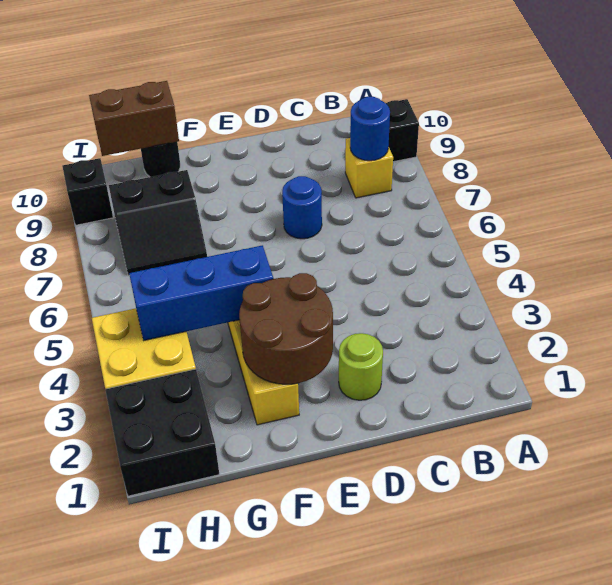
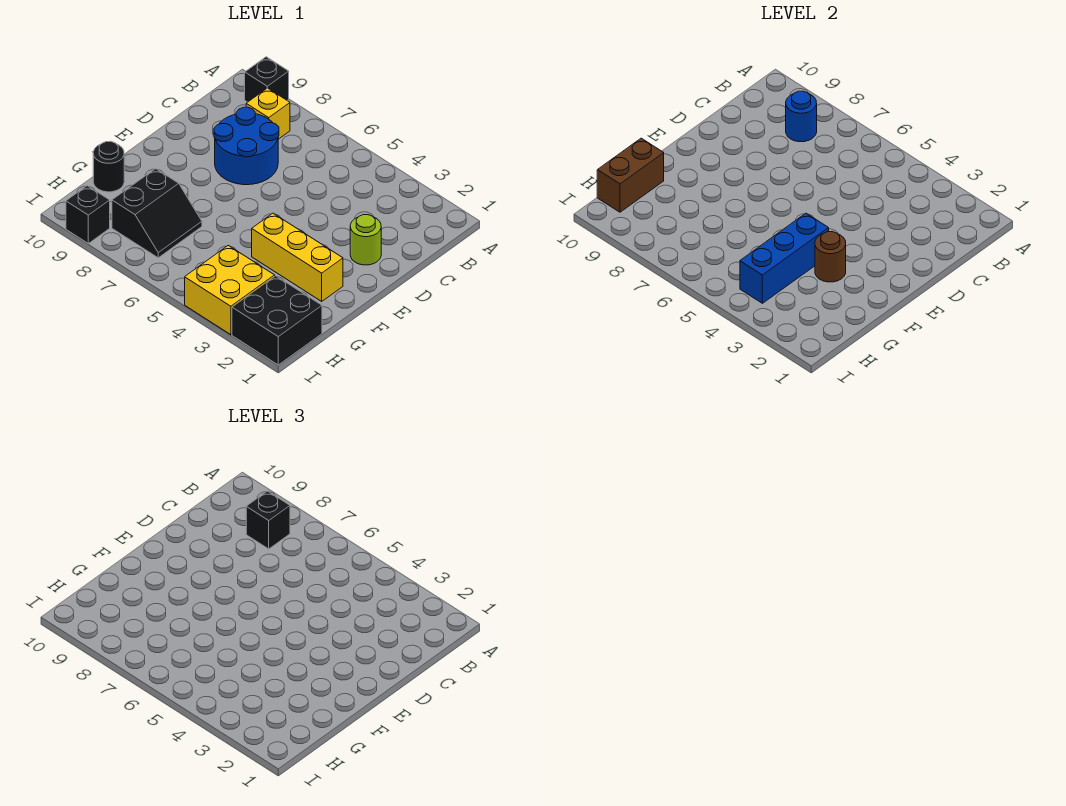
none -> black 1x1 brick [246,491,290,549]
blue 1x1 round brick [282,176,322,239] -> blue 2x2 round brick [214,107,279,185]
brown 2x2 round brick [239,273,333,384] -> brown 1x1 round brick [815,232,846,282]

